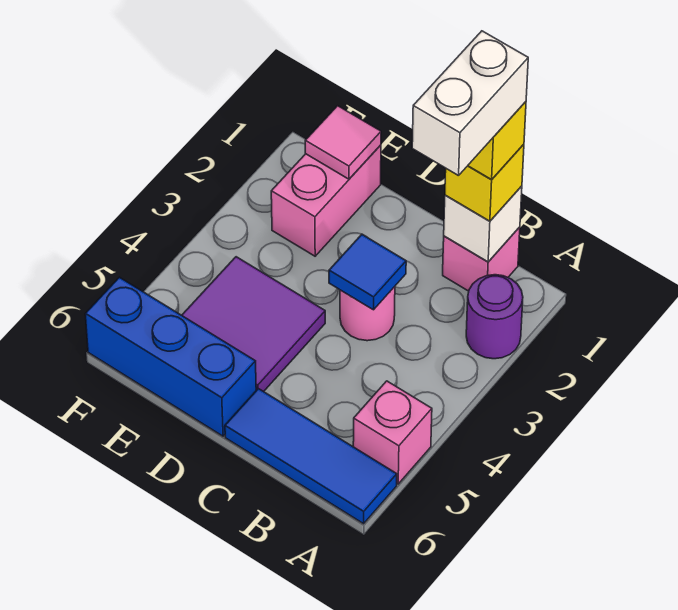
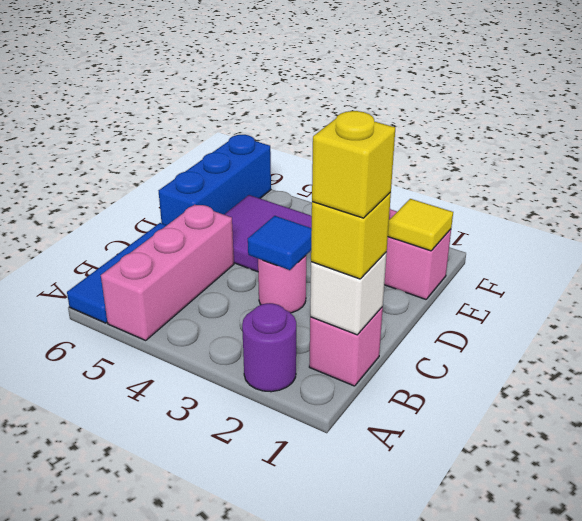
pink 1x1 brick [353,381,432,484] -> pink 1x3 brick [101,205,234,340]
white 1x2 brick [412,31,528,176] -> none
pink 1x1 tile [305,106,381,179] -> yellow 1x1 tile [388,199,453,251]

